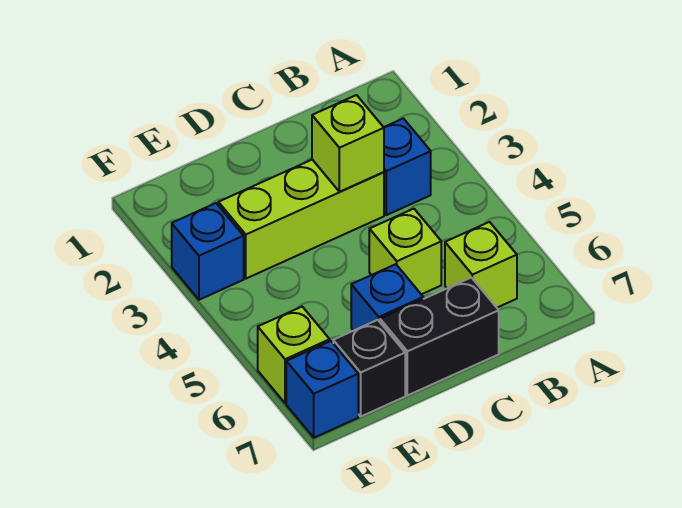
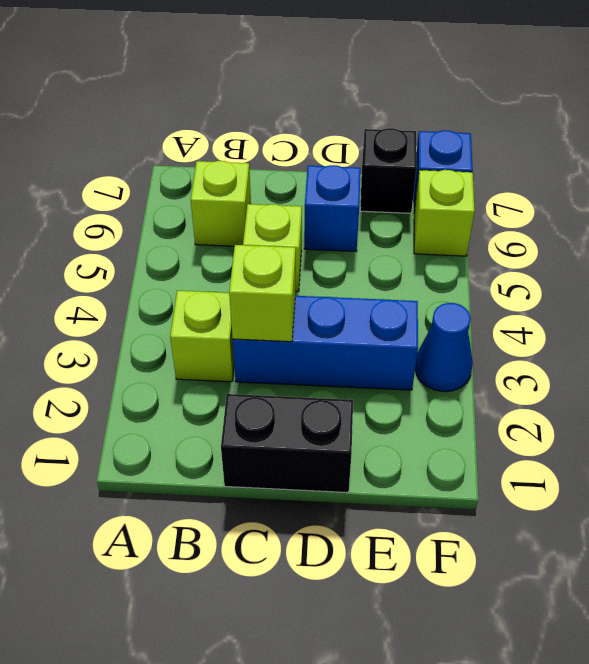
blue 1x1 brick [384,118,431,215] -> lime 1x1 brick [170,291,234,382]
lime 1x3 brick [218,160,384,279] -> blue 1x3 brick [233,296,418,390]
black 1x2 brick [380,278,499,395] -> black 1x2 brick moved to [221,394,353,493]
blue 1x1 brick [172,203,244,300] -> blue 1x1 cone [415,303,473,392]

